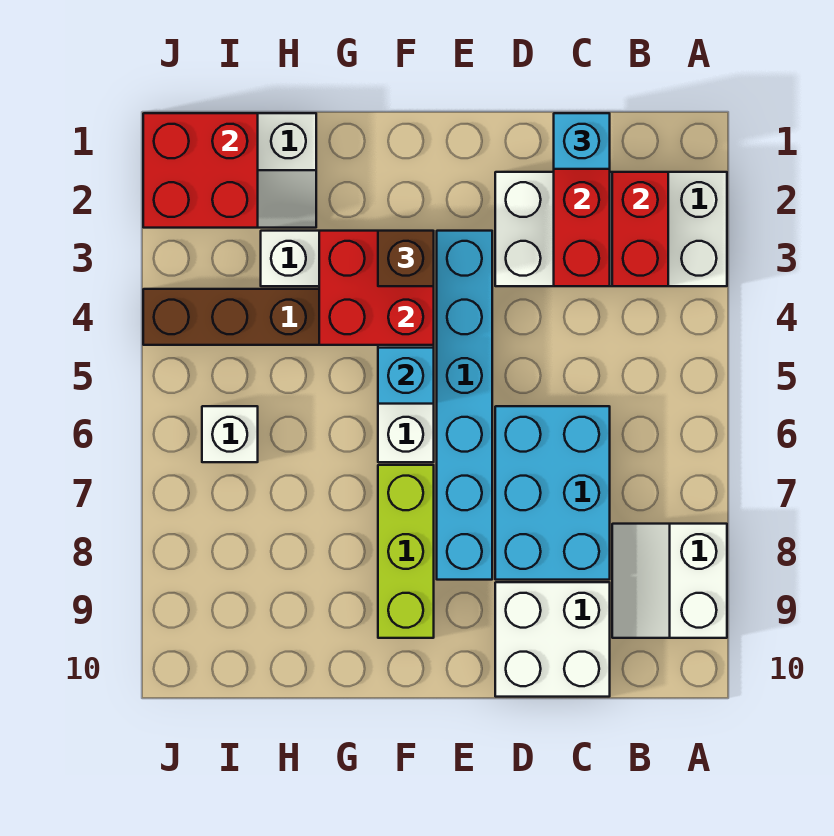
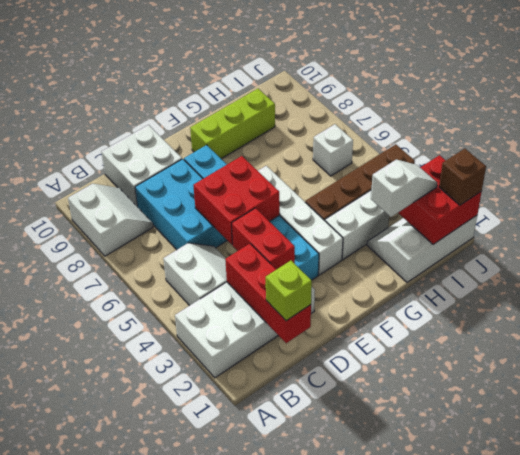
red 1x2 brick [612,172,668,286] -> red 1x2 brick moved to [232,208,295,270]
none -> white 2x2 slope [163,243,227,306]
cyan 1x1 brick [554,113,610,169] -> lime 1x1 brick [266,261,312,321]
red 2x2 brick [319,231,434,345] -> red 2x2 brick moved to [194,156,280,245]
brown 1x1 brick [378,231,434,286] -> brown 1x1 brick moved to [439,149,486,205]
cyan 1x1 brick [378,348,434,404] -> none
lime 1x3 brick [378,465,434,638] -> lime 1x3 brick turned to [190,89,275,159]
none -> white 1x2 slope [371,160,437,217]

